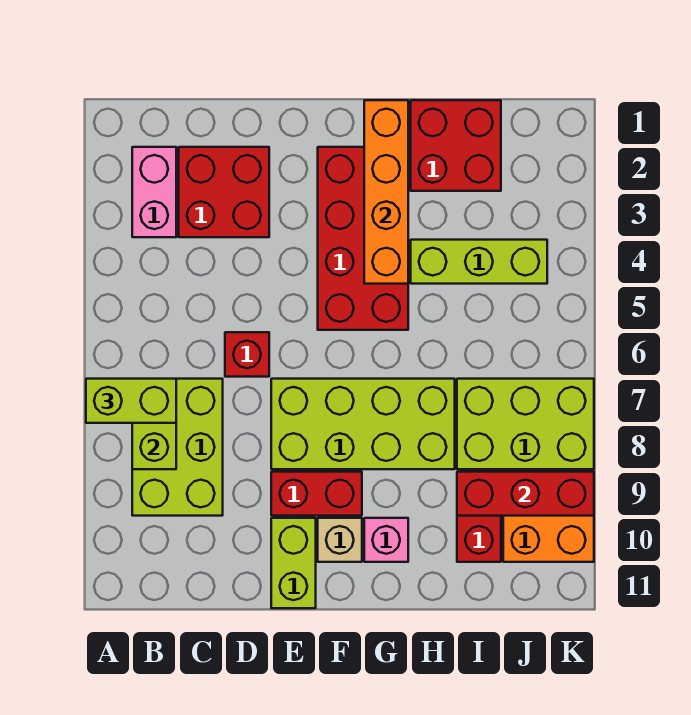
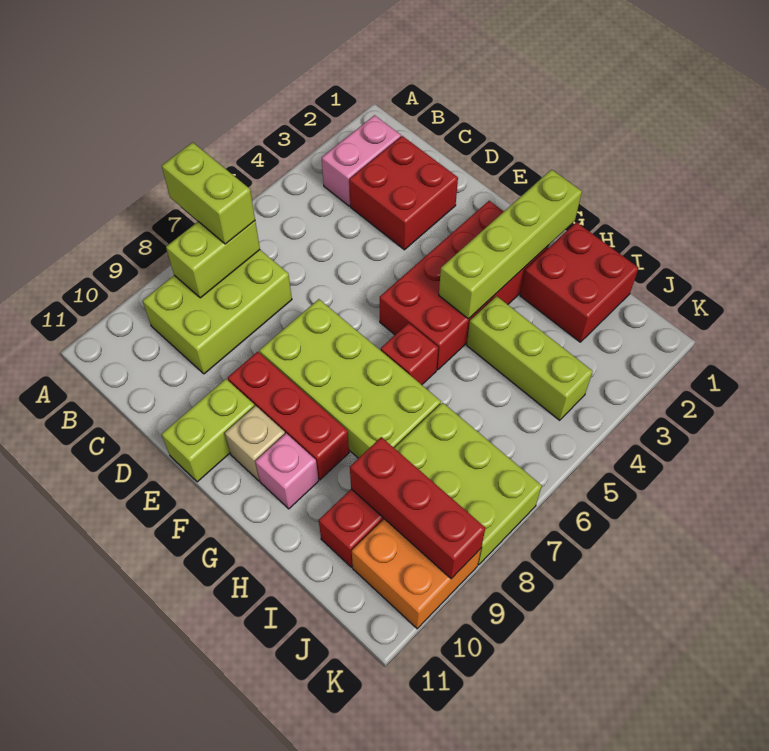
red 1x1 brick [225,332,269,377] -> red 1x1 brick moved to [381,323,438,385]
red 1x2 brick [271,472,362,516] -> red 1x3 brick [228,352,349,480]
orange 1x4 brick [364,100,408,284] -> lime 1x4 brick [439,170,582,319]

